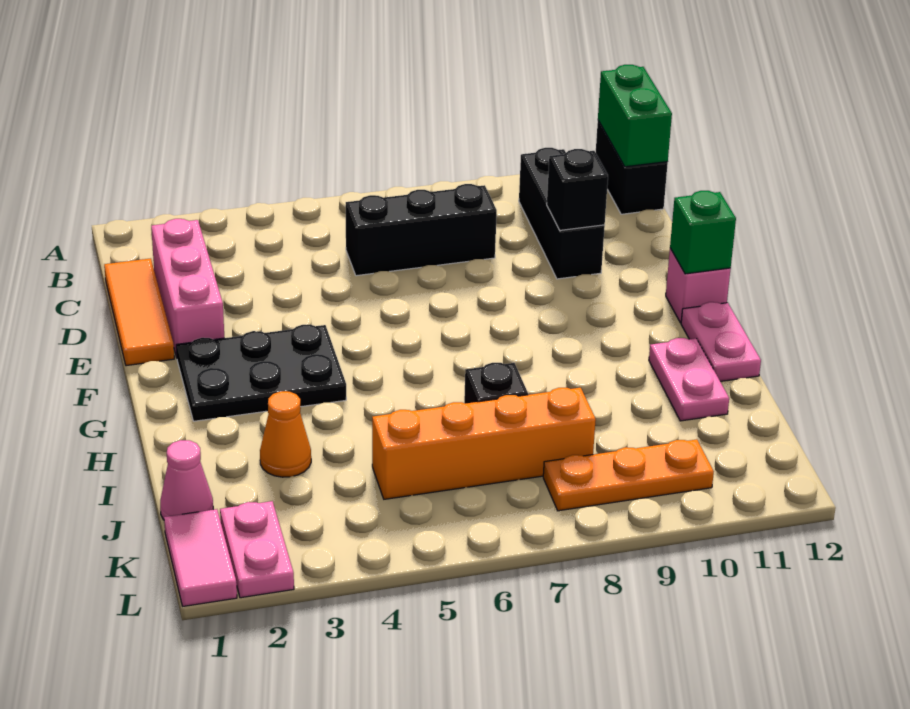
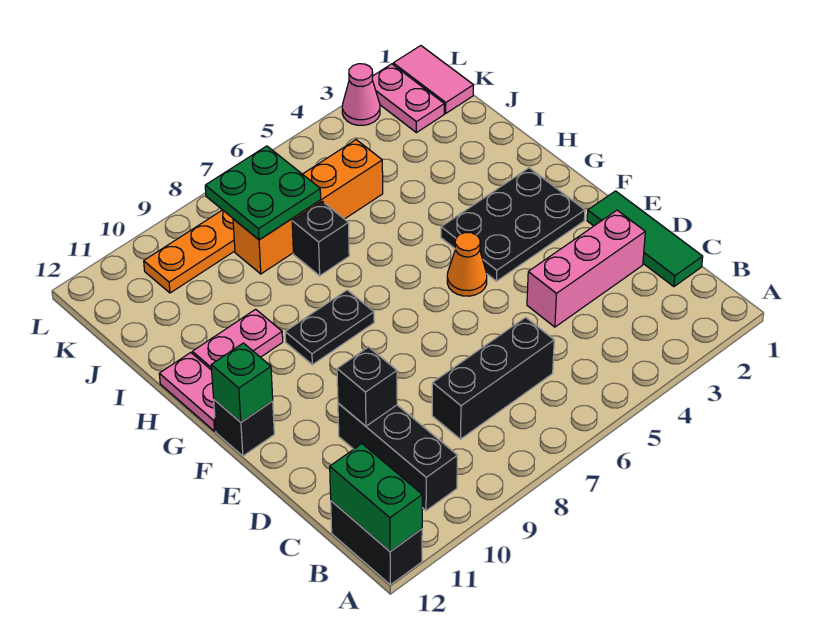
orange 1x3 tile [104,258,174,366] -> green 1x3 tile [587,191,703,287]
pink 1x3 brick [151,219,224,357] -> pink 1x3 brick turned to [527,210,645,327]
pink 1x1 brick [666,248,730,323] -> black 1x1 brick [214,400,274,456]
none -> black 1x2 plate [285,290,374,365]
pink 1x2 plate [649,338,729,421] -> pink 1x2 plate turned to [192,309,283,370]
orange 1x1 cone [260,391,311,477] -> orange 1x1 cone moved to [447,233,487,296]
pink 1x1 cone [160,440,213,520] -> pink 1x1 cone moved to [342,64,380,125]
none -> green 2x2 plate [205,146,321,240]

